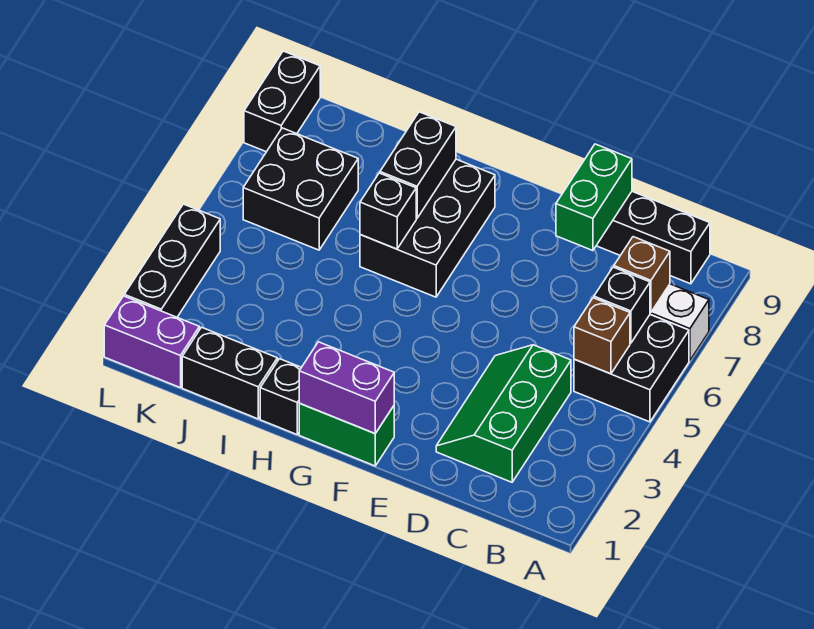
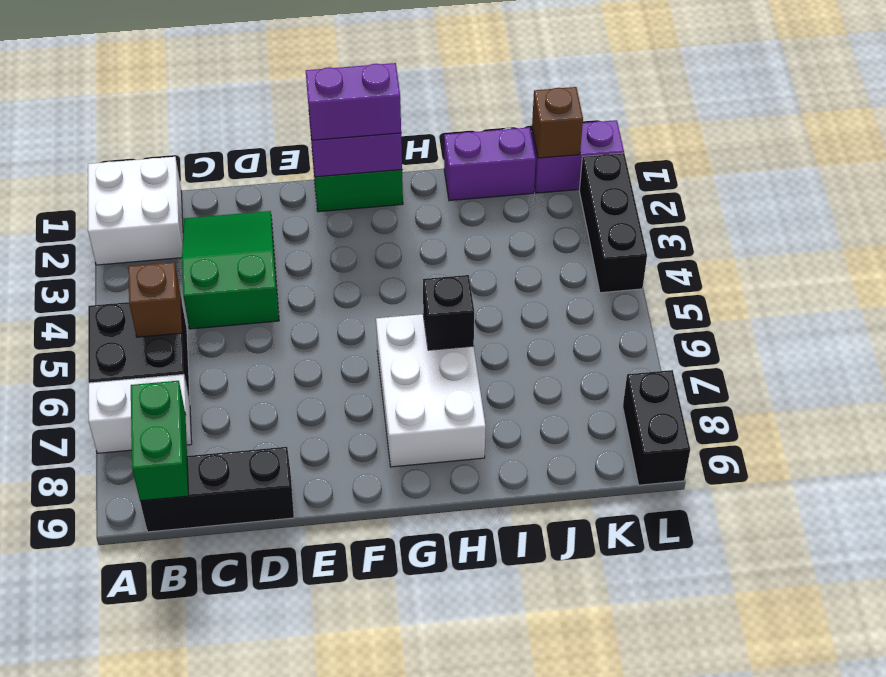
none -> white 2x2 brick [88,157,183,265]
black 1x1 brick [594,267,650,343] -> none
brown 1x1 brick [614,237,670,313] -> brown 1x1 brick moved to [532,87,583,158]
green 2x3 slope [436,345,571,482] -> green 2x3 slope turned to [182,211,279,329]
green 1x2 brick [556,144,632,251] -> green 1x2 brick moved to [131,381,189,501]
none -> purple 1x2 brick [306,63,401,140]
black 2x3 brick [360,159,495,297] -> white 2x3 brick [376,314,486,467]
black 1x1 brick [260,359,301,434] -> none
black 1x2 brick [380,112,456,218] -> none
black 1x2 brick [182,327,277,419] -> purple 1x2 brick [444,127,536,201]
black 2x2 brick [243,128,358,250] -> none

